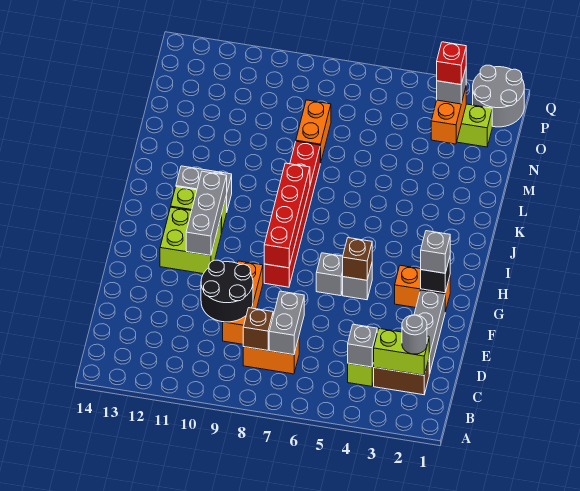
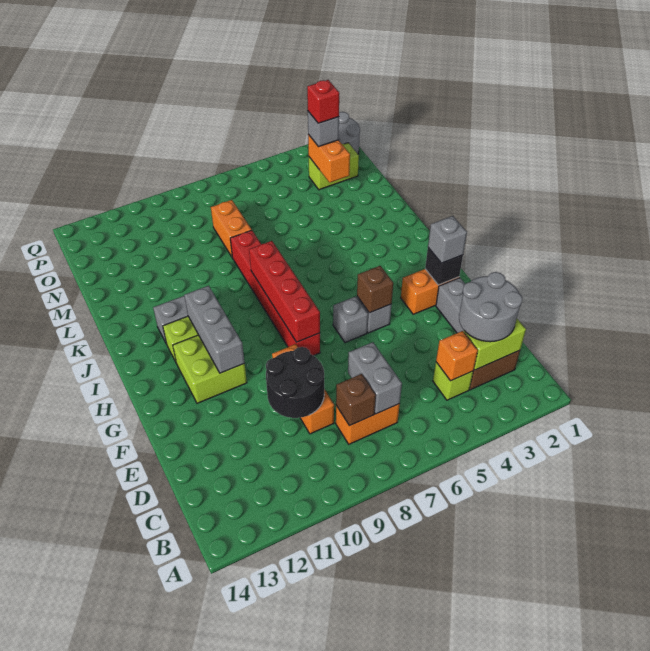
grey 1x1 round brick [402,315,427,354] -> grey 2x2 round brick [459,272,522,342]
grey 1x1 brick [348,324,377,367] -> orange 1x1 brick [436,331,478,381]

